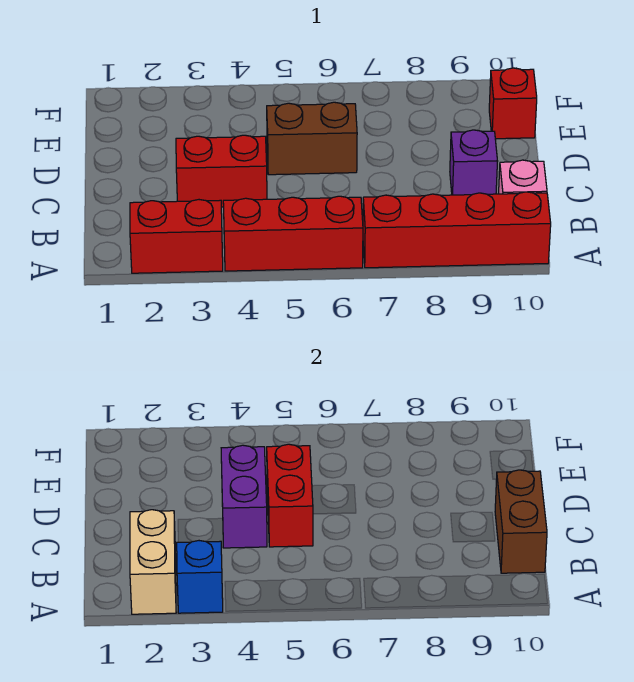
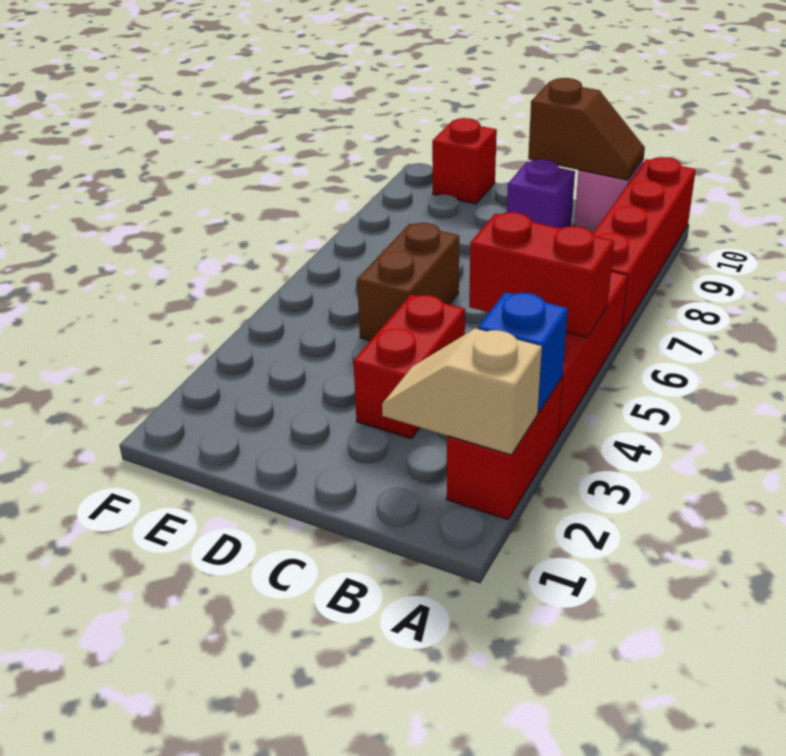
tan 1x2 brick [130,510,176,614] -> tan 1x2 slope [382,329,542,455]
brown 1x2 brick [495,470,547,573] -> brown 1x2 slope [528,78,645,180]
purple 1x2 brick [221,445,267,548] -> none
red 1x2 brick [267,444,313,547] -> red 1x2 brick moved to [469,212,614,337]

